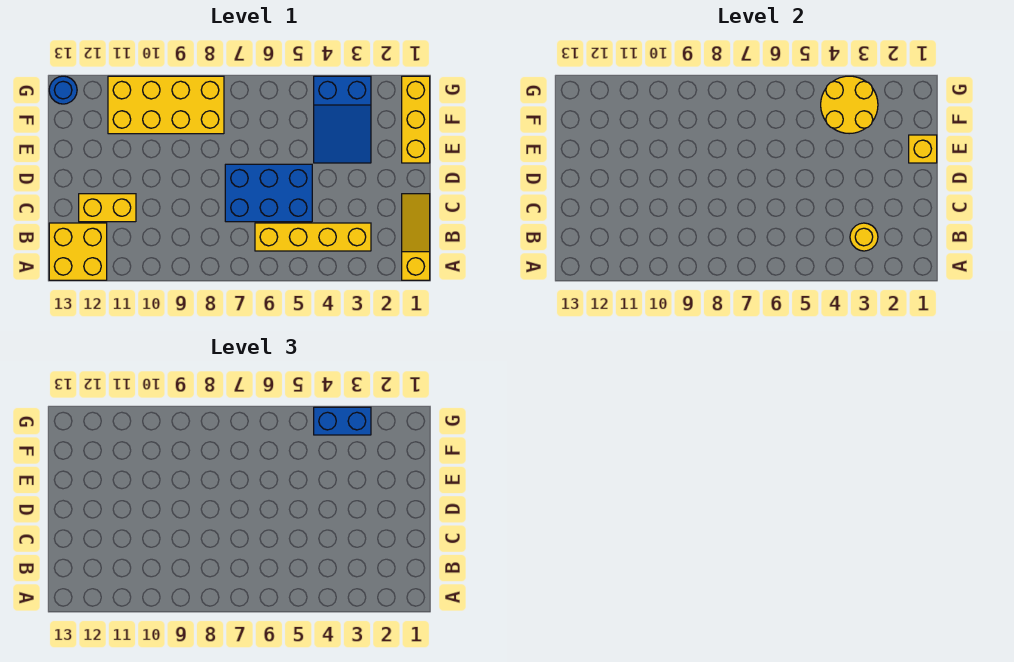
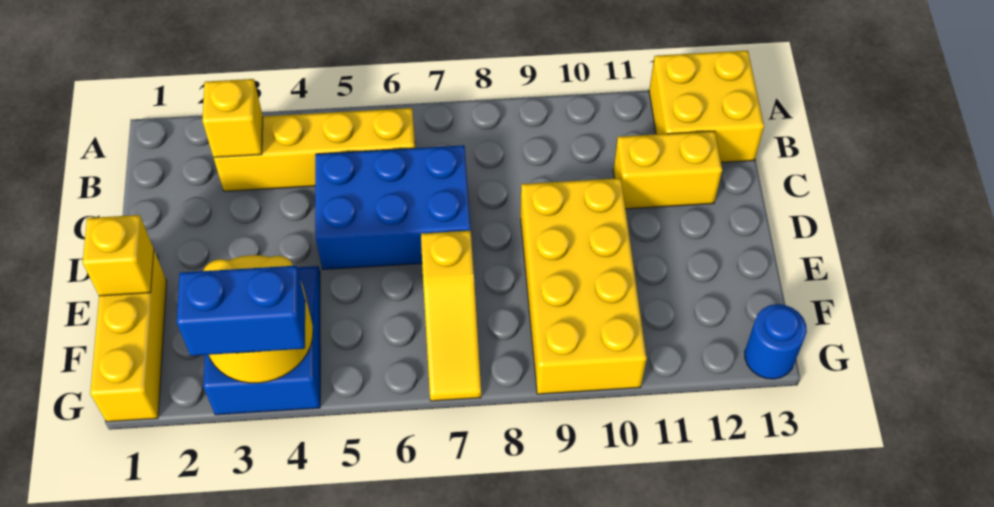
yellow 1x3 slope [402,194,430,280] -> yellow 1x3 slope moved to [421,231,481,401]
yellow 1x1 round brick [850,223,878,251] -> yellow 1x1 brick [202,79,263,157]
yellow 2x4 brick [108,76,224,134] -> yellow 2x4 brick turned to [521,178,647,394]

